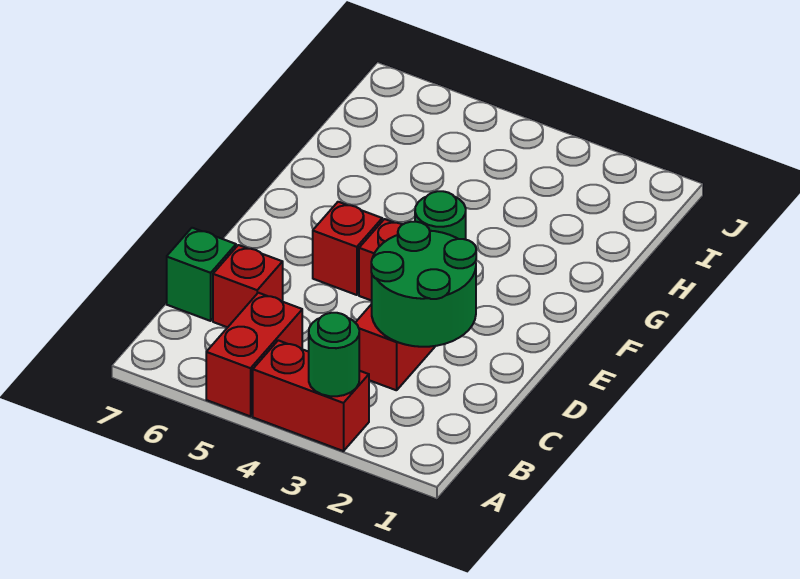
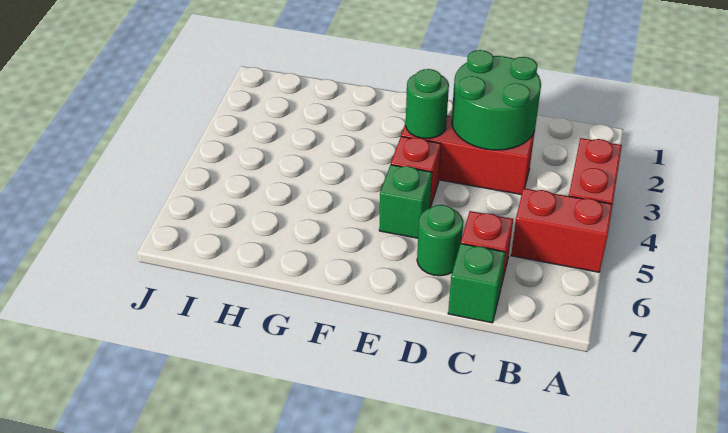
green 1x1 round brick [309,313,359,396] -> green 1x1 round brick moved to [417,205,463,276]
red 1x1 brick [313,202,382,295] -> green 1x1 brick [379,165,432,238]

